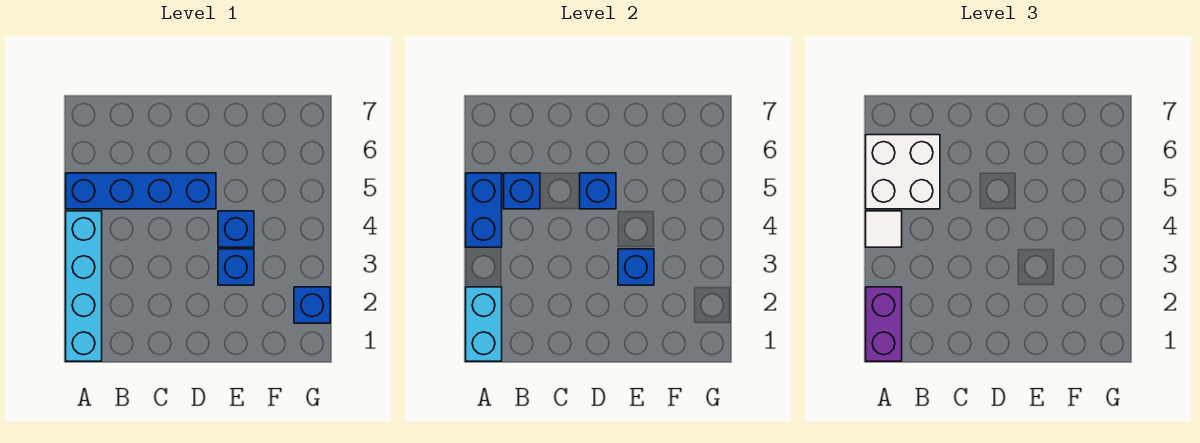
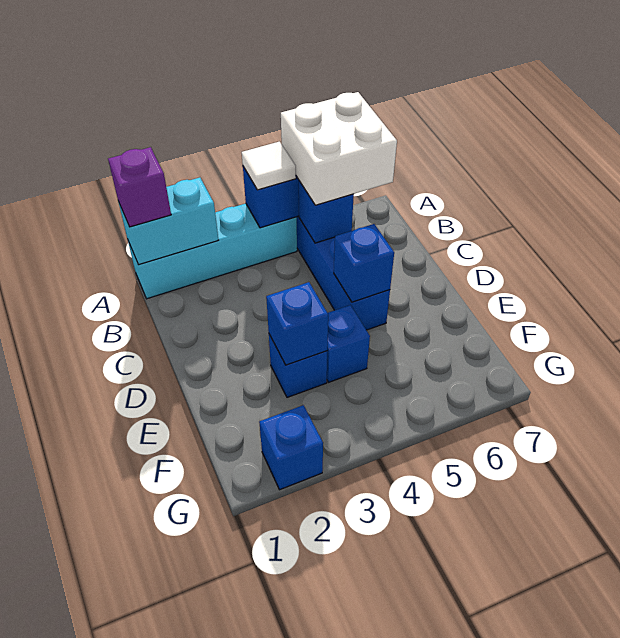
purple 1x2 brick [866,287,902,361] -> purple 1x1 brick [108,147,171,227]

